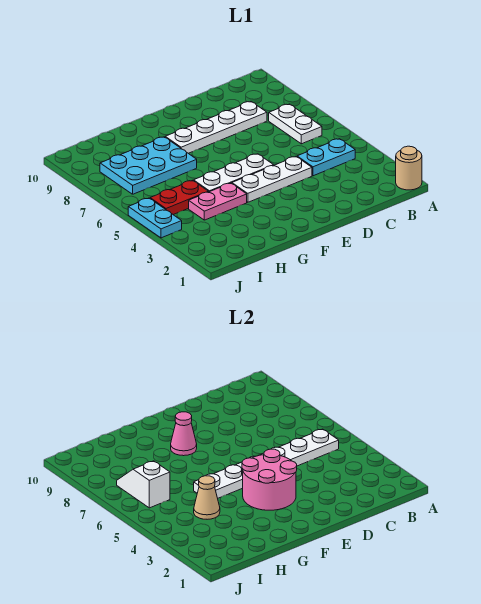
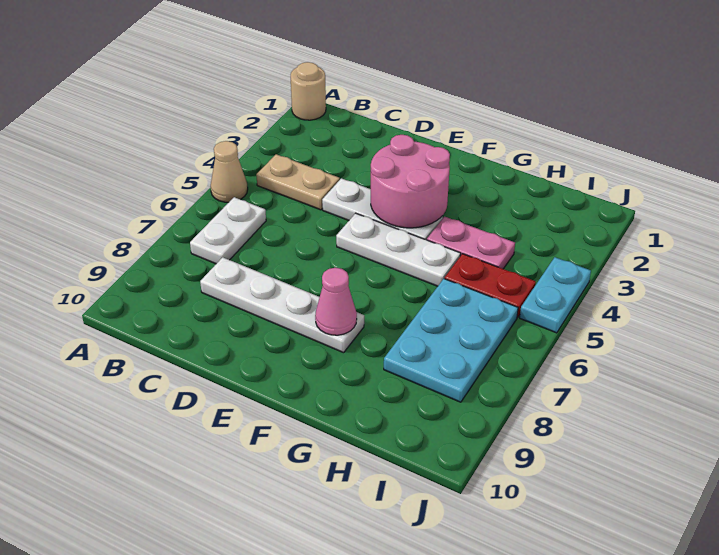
cyan 1x2 plate [297,139,355,176] -> tan 1x2 plate [256,154,340,210]
white 1x6 plate [194,429,339,498] -> none
cyan 2x3 plate [100,137,197,194] -> cyan 2x3 plate turned to [384,279,518,402]
tan 1x1 cone [194,476,220,519] -> tan 1x1 cone moved to [211,141,248,202]
white 1x2 slope [117,461,170,508] -> none

